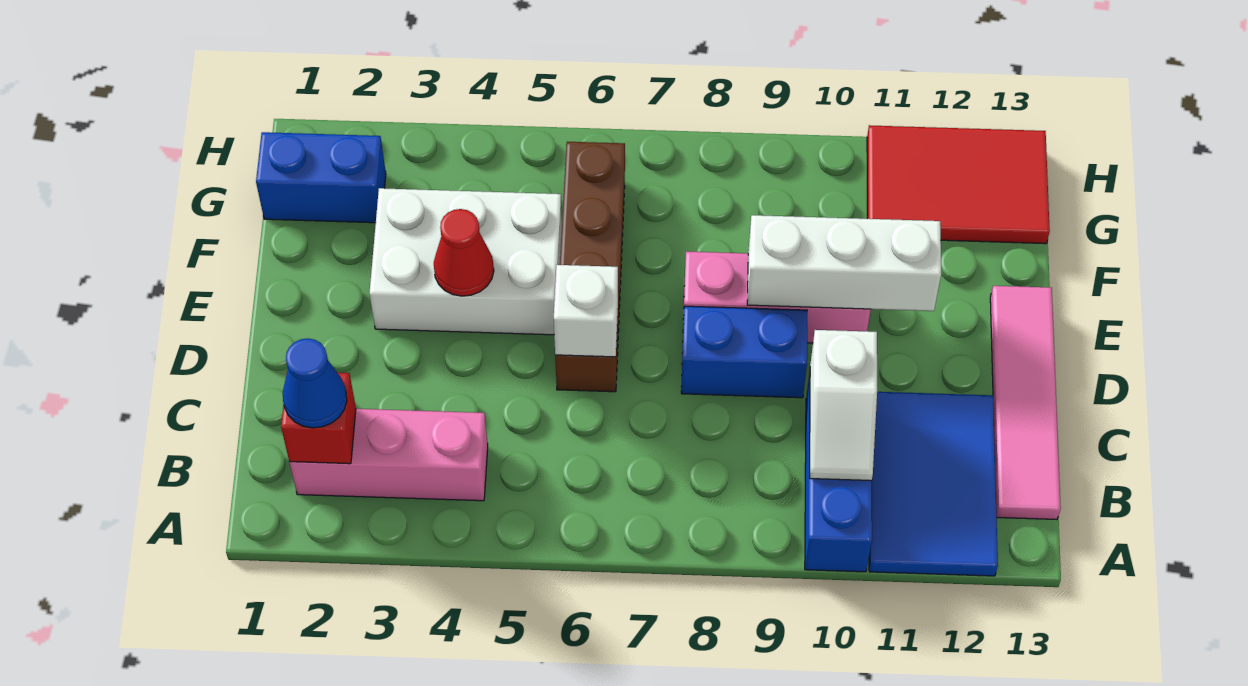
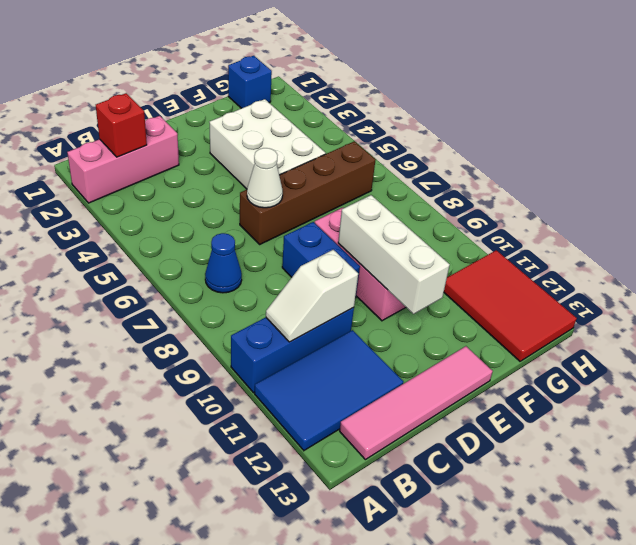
pink 1x3 brick [289,409,488,501] -> pink 1x3 brick turned to [67,116,179,203]
blue 1x1 cone [283,338,347,428] -> blue 1x1 cone moved to [205,233,242,293]
white 1x1 brick [554,265,618,357] -> white 1x1 cone [247,148,283,208]
red 1x1 cone [434,209,494,296] -> none
blue 1x2 brick [256,132,386,223] -> blue 1x1 brick [228,56,272,108]

